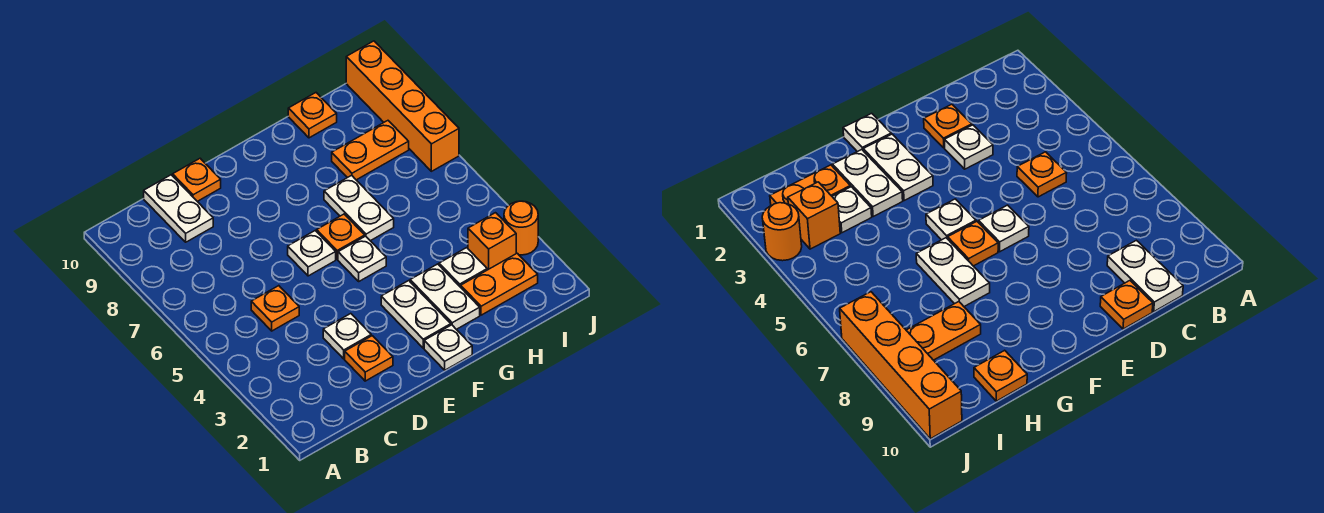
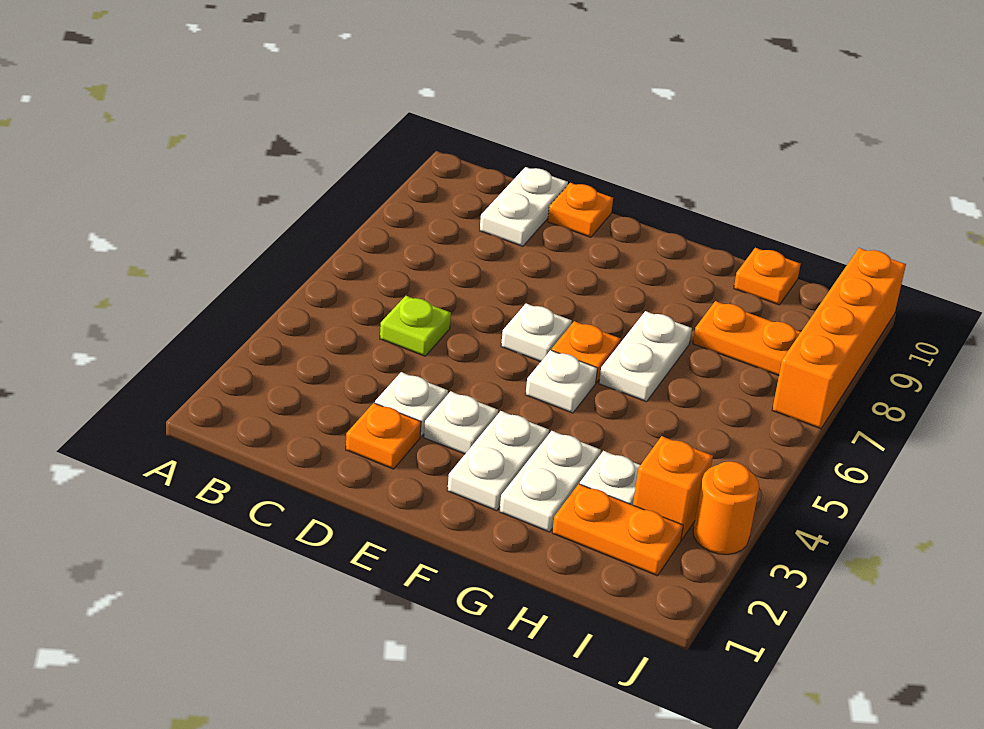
orange 1x1 plate [251,286,299,331] -> lime 1x1 plate [380,296,451,356]
white 1x1 plate [424,325,472,370] -> white 1x1 plate moved to [424,391,498,454]

